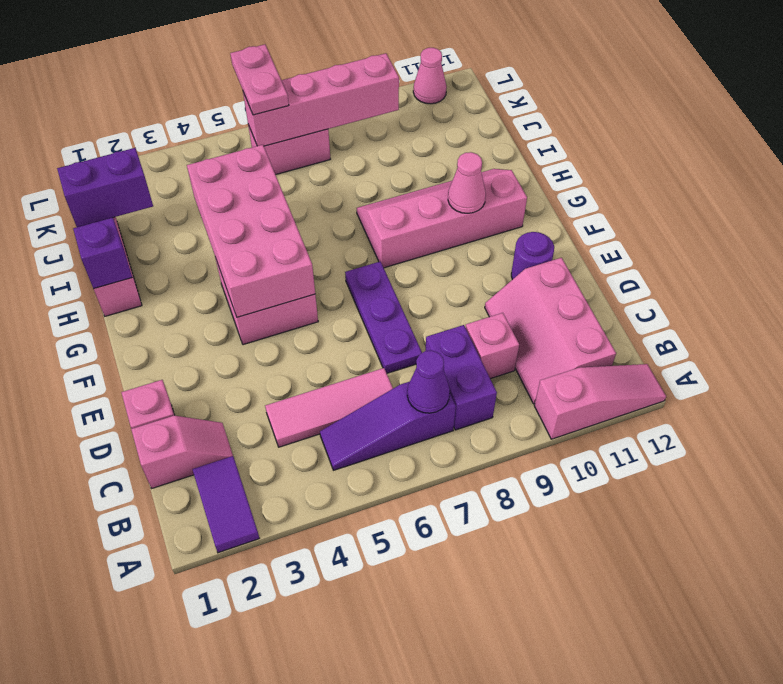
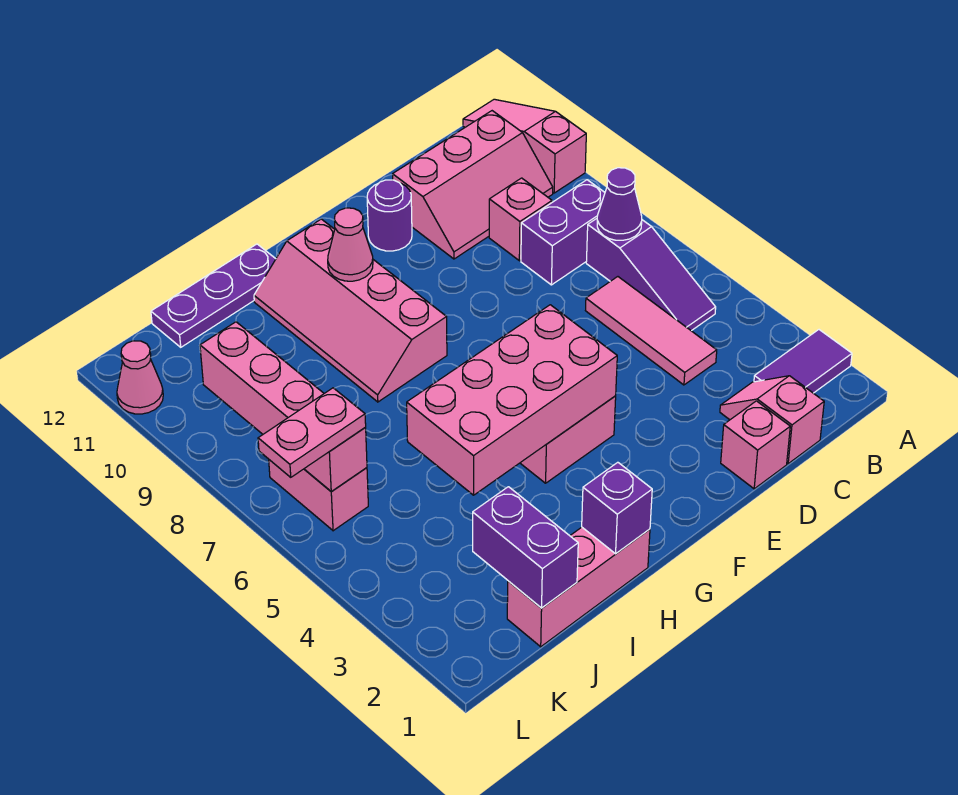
purple 1x3 plate [345,262,422,373] -> purple 1x3 plate moved to [151,244,276,347]

